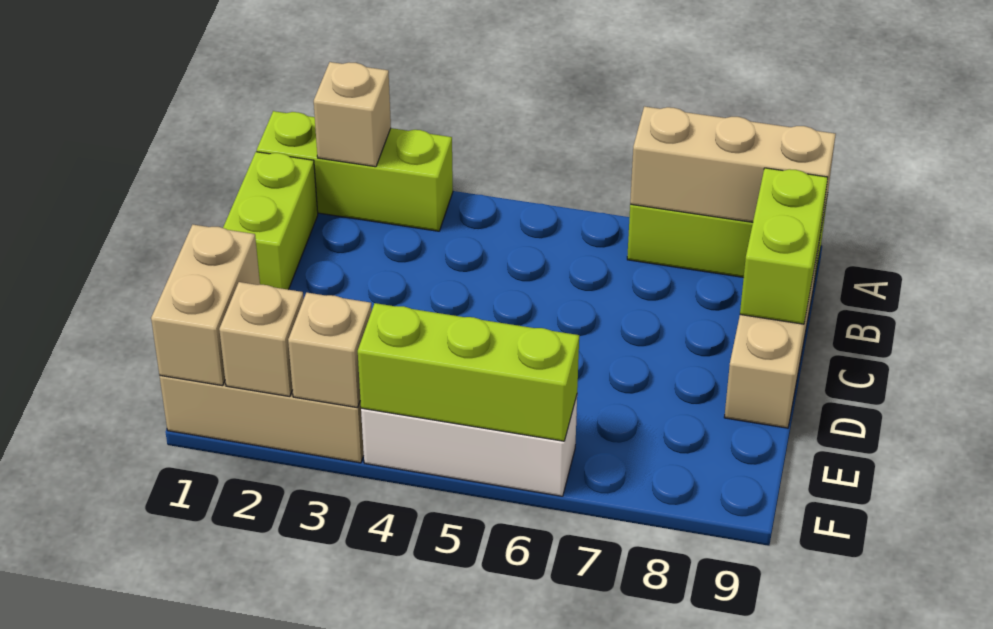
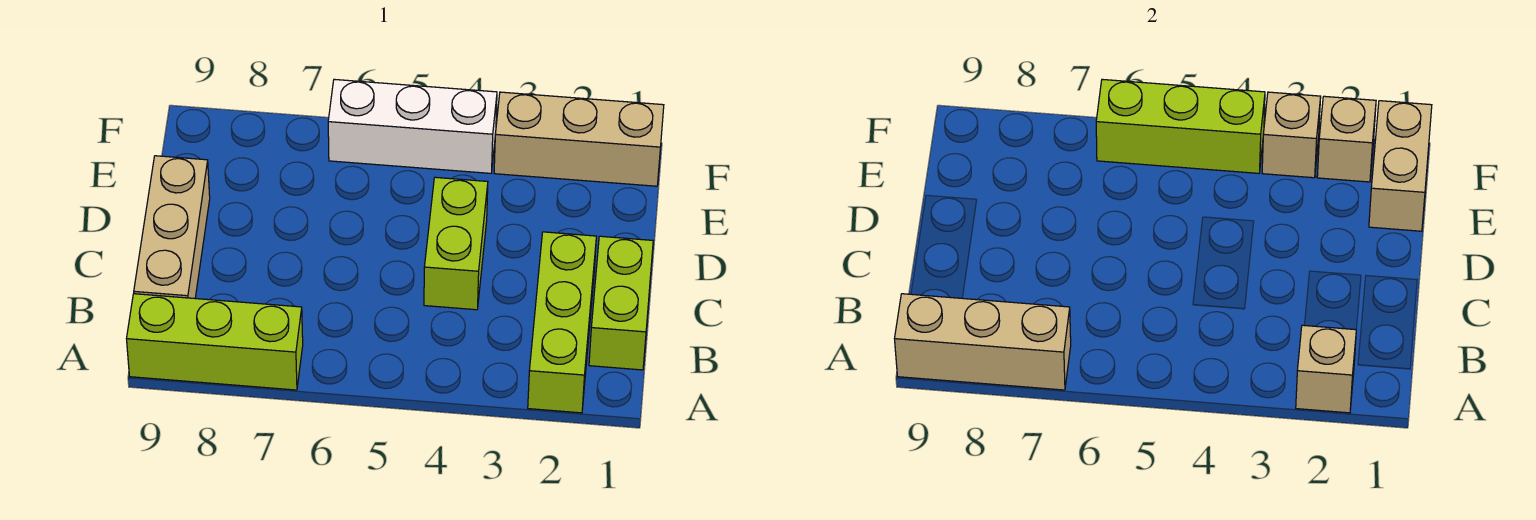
lime 1x3 brick [257,111,453,231] -> lime 1x3 brick turned to [528,232,596,413]
lime 1x2 brick [740,168,828,324] -> lime 1x2 brick moved to [424,177,488,310]

